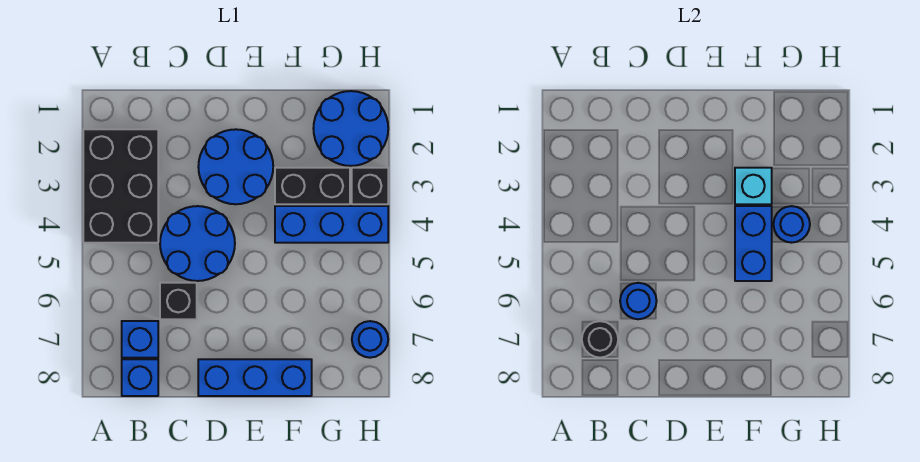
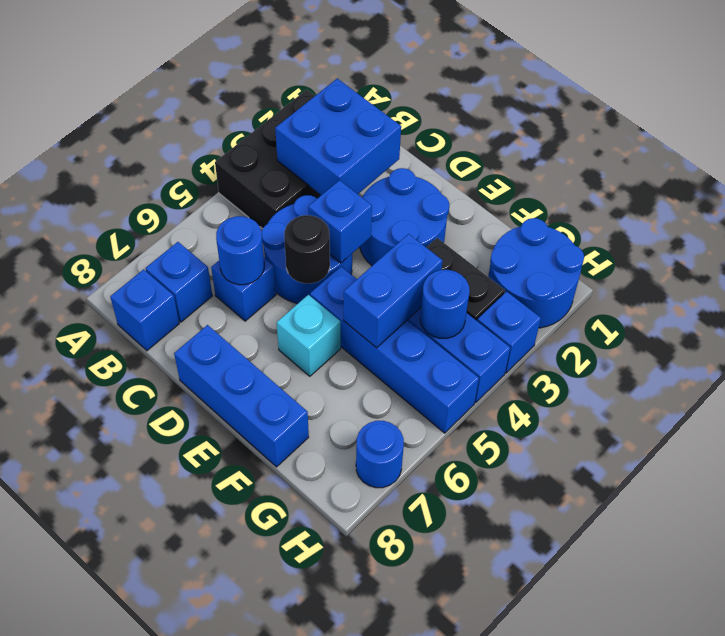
none -> blue 2x2 brick [275,79,401,195]
black 1x1 round brick [582,321,618,358] -> black 1x1 round brick moved to [284,215,330,284]
black 1x1 brick [160,283,197,319] -> blue 1x1 brick [211,258,276,321]
none -> blue 1x1 brick [308,180,372,263]
none -> blue 1x4 brick [310,267,479,433]
cyan 1x1 brick [735,168,772,204] -> cyan 1x1 brick moved to [277,295,341,376]
black 1x1 brick [352,168,388,204] -> blue 1x1 brick [477,292,541,373]

